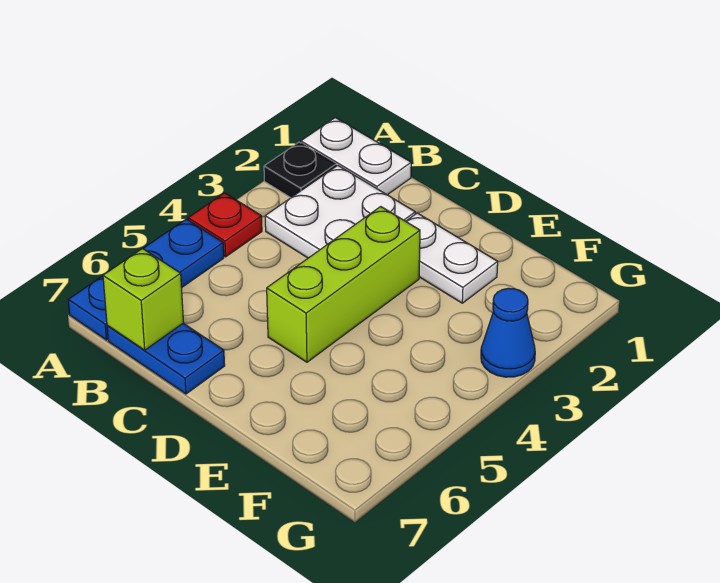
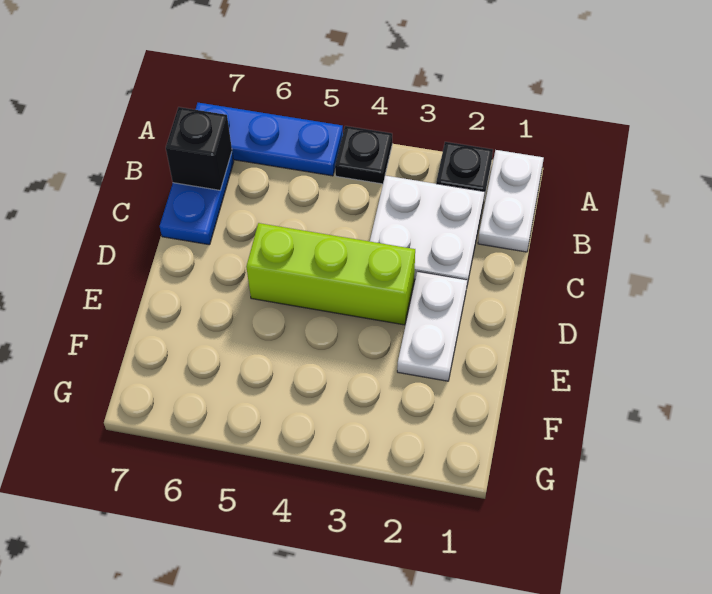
red 1x1 plate [188,193,262,257] -> black 1x1 plate [335,126,392,184]
lime 1x1 brick [103,249,184,350] -> black 1x1 brick [166,107,232,190]
blue 1x1 cone [481,288,535,377] -> none

